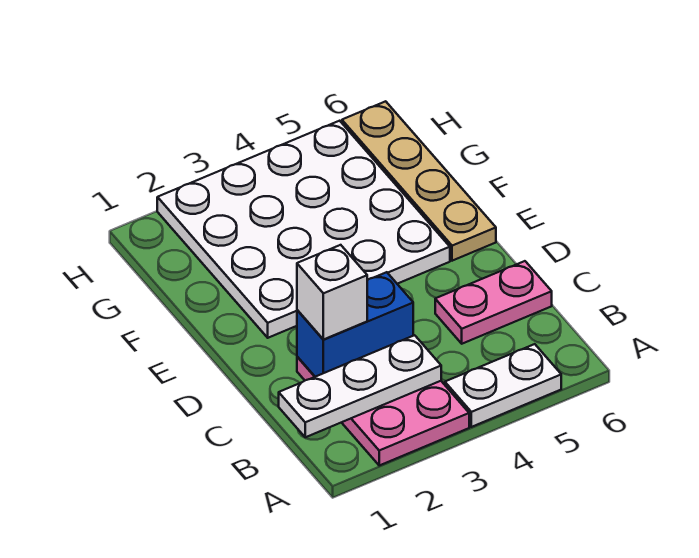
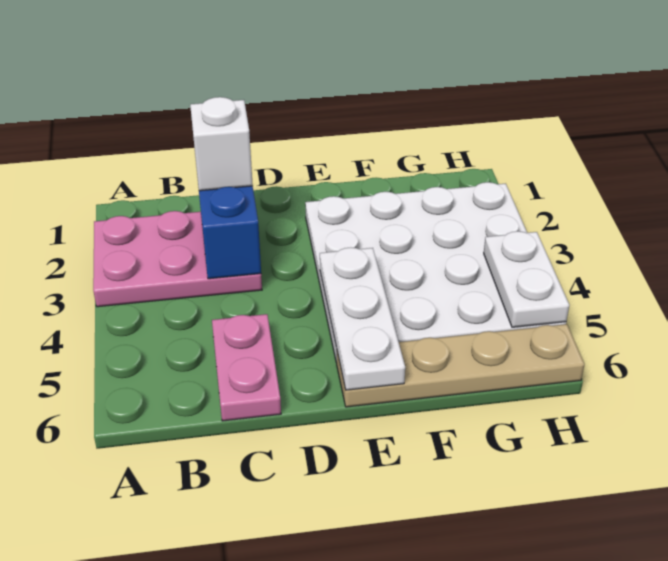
white 1x2 plate [445,344,561,427] -> white 1x2 plate moved to [484,231,569,327]
white 1x3 plate [279,335,441,437] -> white 1x3 plate moved to [320,248,405,390]

